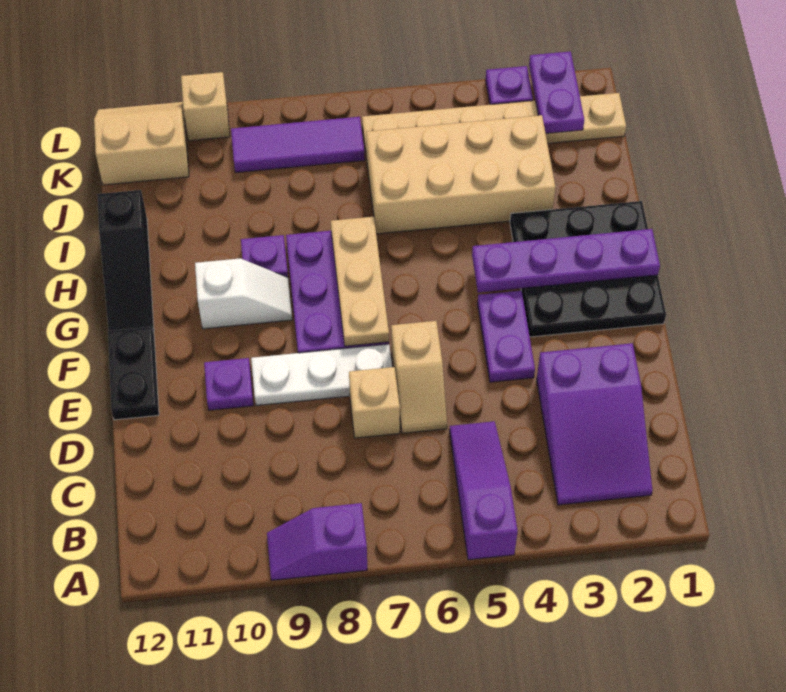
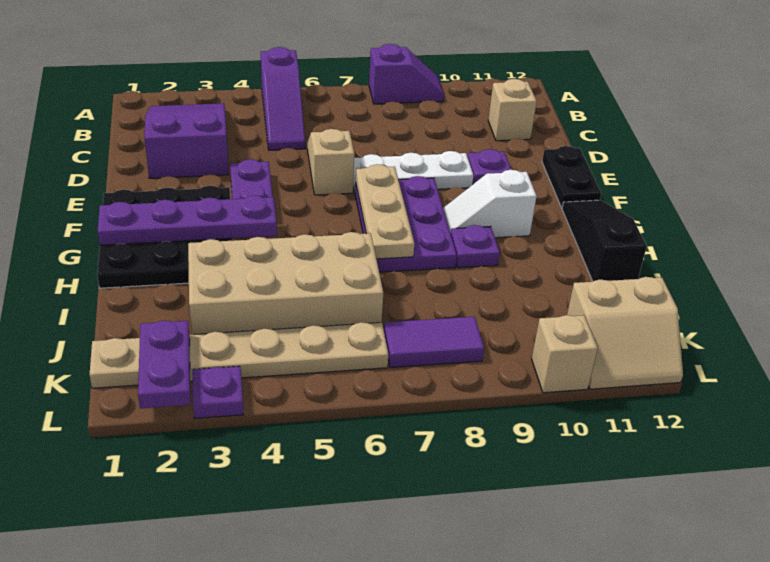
tan 1x1 brick [349,367,400,438] -> tan 1x1 brick moved to [488,79,537,141]
purple 1x3 tile [231,117,365,173] -> purple 1x2 tile [384,317,484,368]

